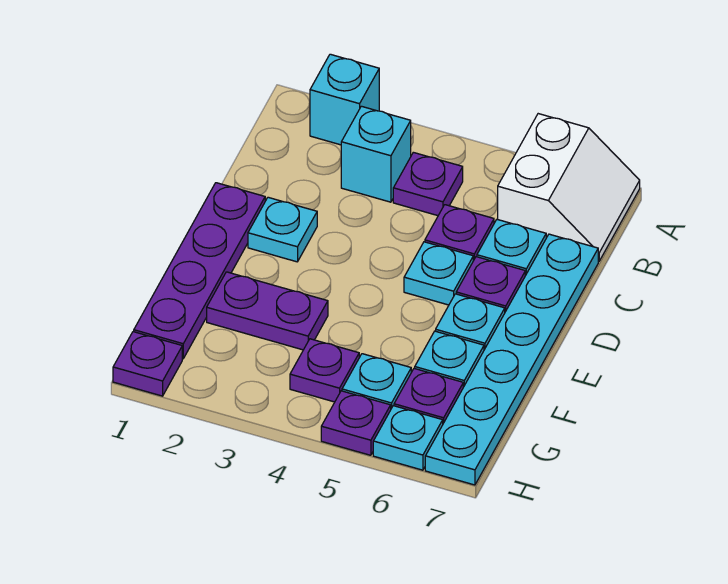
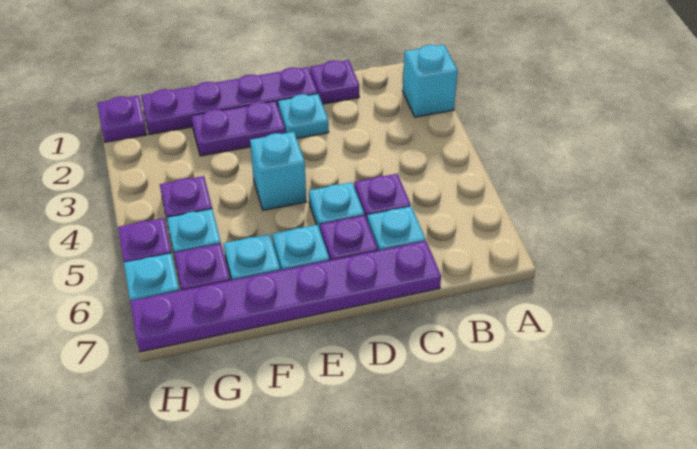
white 2x2 slope [498,114,640,261] -> none
cyan 1x1 brick [341,106,411,202] -> cyan 1x1 brick moved to [250,132,306,210]
purple 1x1 plate [393,152,463,216] -> purple 1x1 plate moved to [310,60,359,104]
cyan 1x6 plate [425,234,598,485] -> purple 1x6 plate [130,241,441,352]
purple 1x2 plate [207,272,328,350] -> purple 1x2 plate turned to [191,101,285,156]

